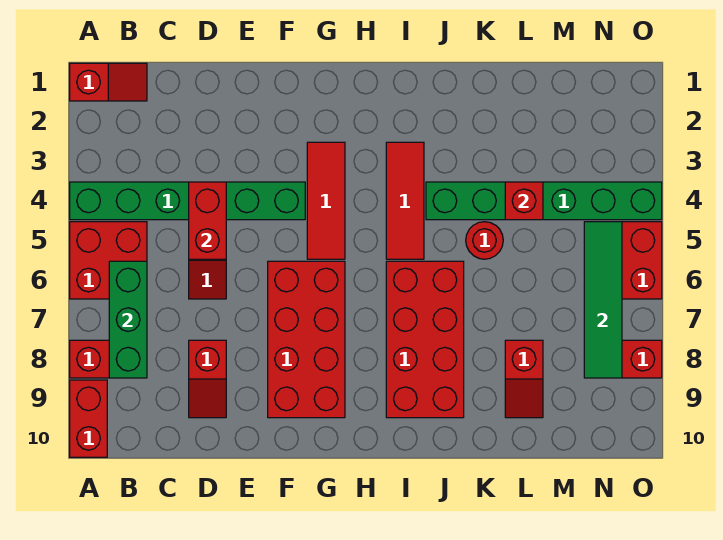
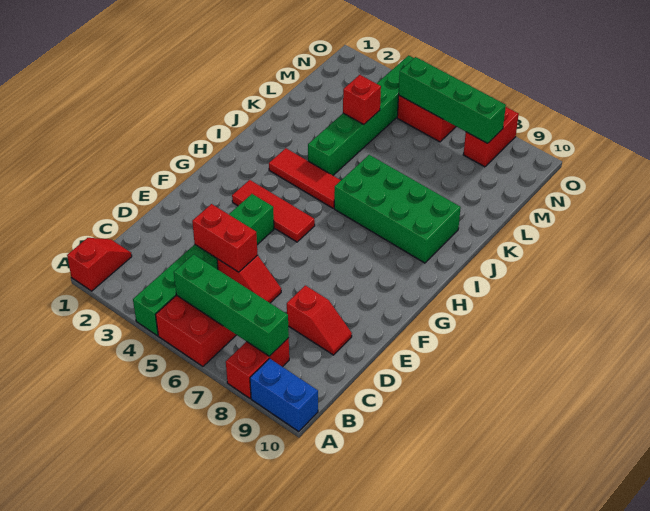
red 1x2 brick [70,380,107,457] -> blue 1x2 brick [250,359,318,431]
green 1x3 brick [109,261,147,378] -> green 1x4 brick [174,254,289,356]
red 2x4 brick [268,261,345,418] -> none
red 2x4 brick [386,261,464,418] -> green 2x4 brick [334,155,461,263]
red 1x1 round brick [466,222,503,259] -> none
red 1x2 slope [505,340,543,418] -> none
green 1x4 tile [584,222,622,378] -> green 1x4 brick [399,57,506,143]

